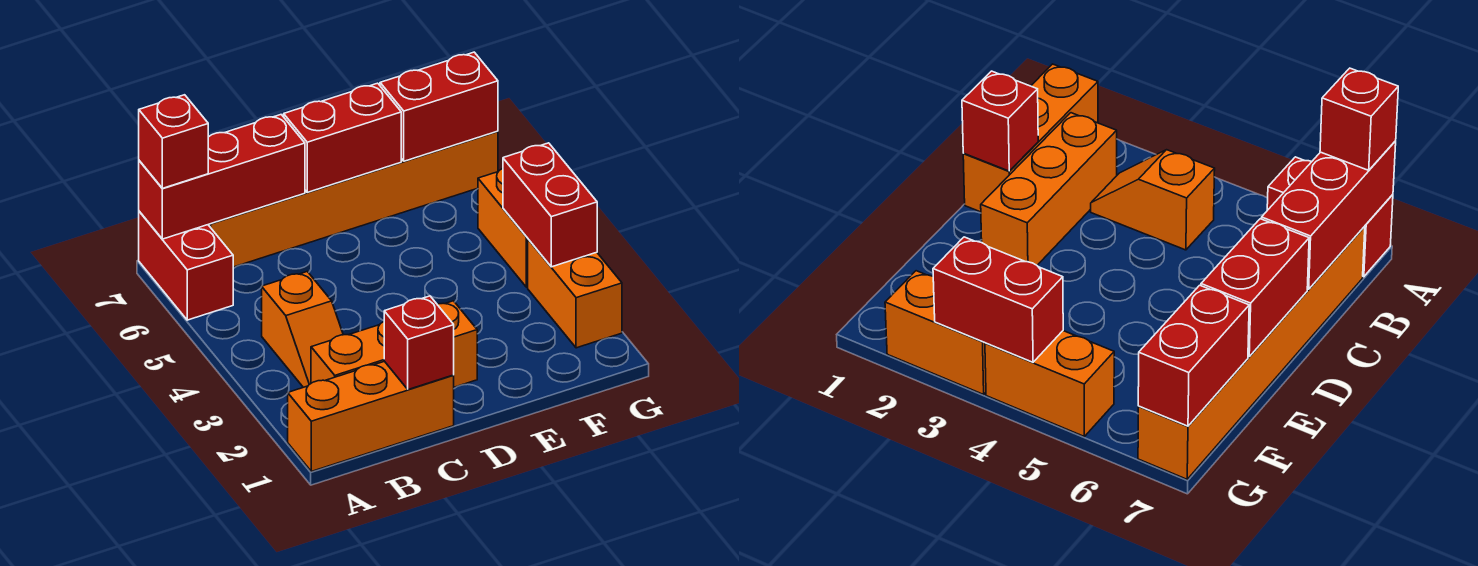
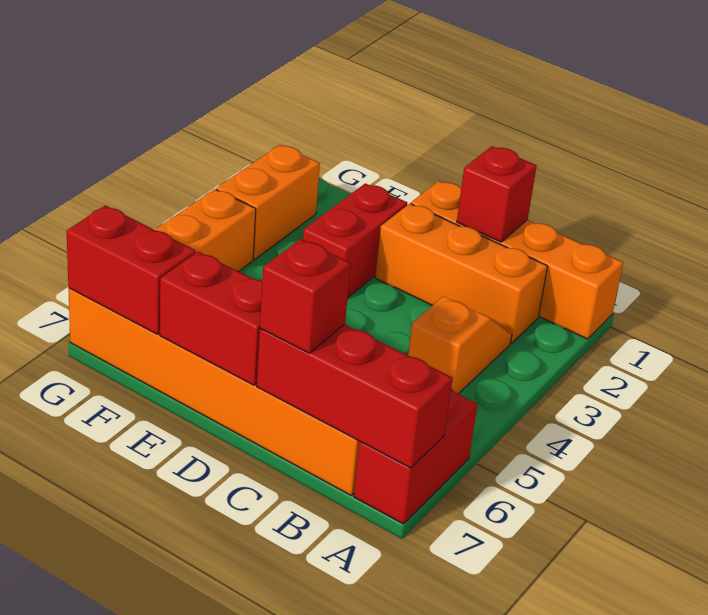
orange 1x3 brick [288,361,454,471] -> orange 1x4 brick [411,181,623,339]
red 1x1 brick [139,95,208,188] -> red 1x1 brick moved to [260,239,351,353]
red 1x2 brick [503,143,597,267] -> red 1x2 brick moved to [303,183,407,297]

